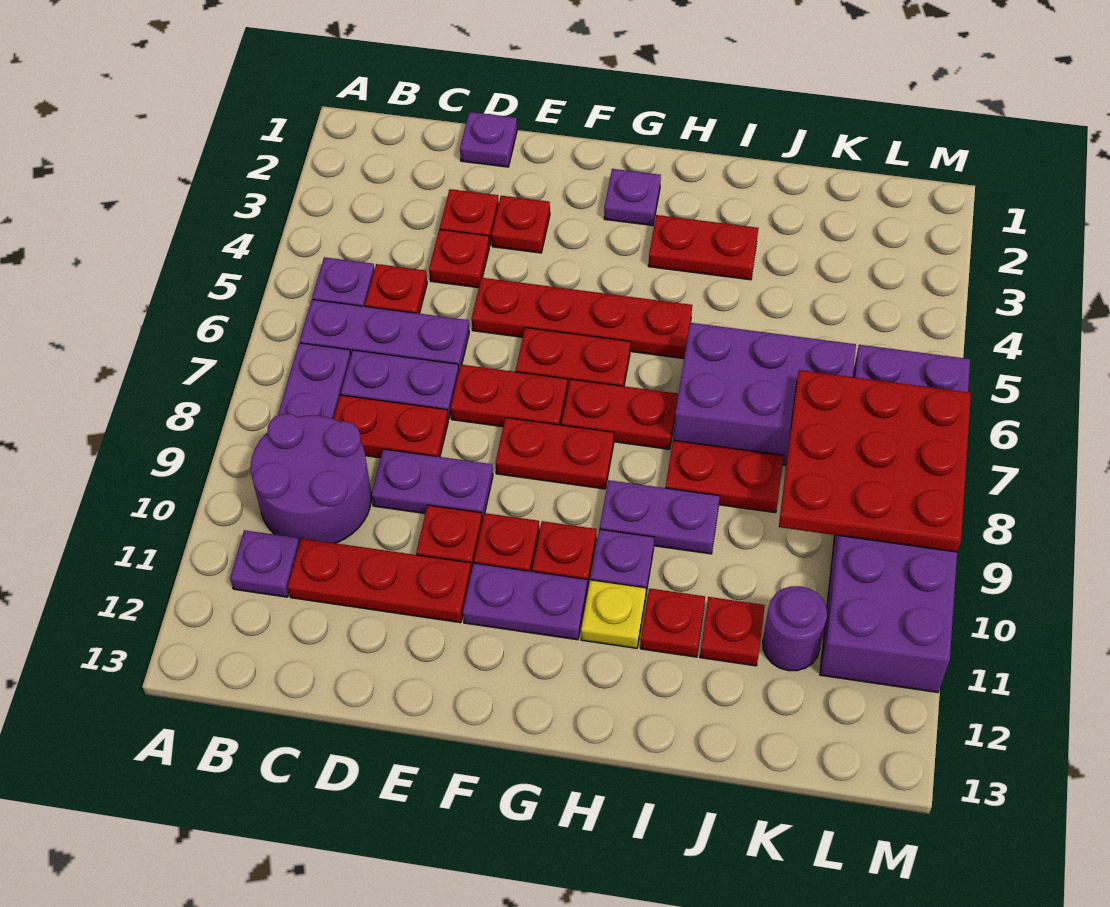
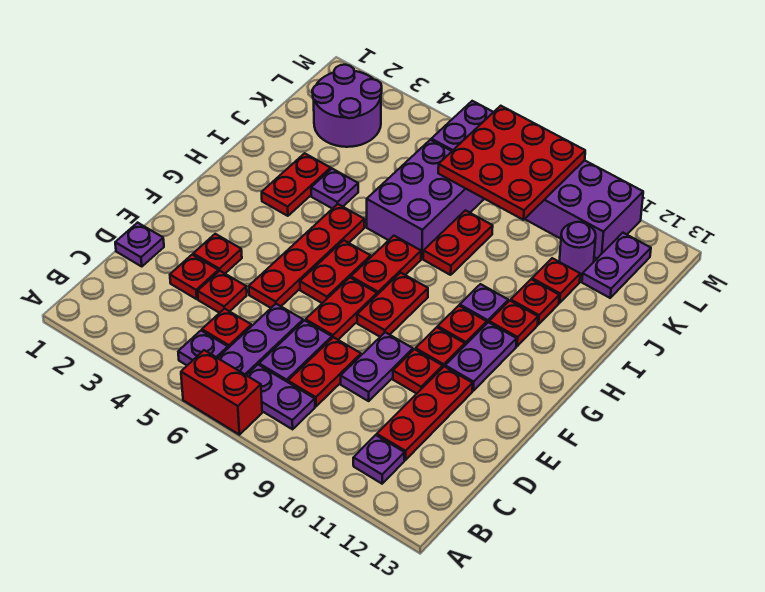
none -> red 1x2 brick [181,350,262,435]
purple 2x2 round brick [251,413,371,543] -> purple 2x2 round brick moved to [312,65,382,147]
purple 1x1 plate [604,169,661,226] -> purple 1x1 plate moved to [311,169,358,209]
purple 1x2 plate [600,480,720,554] -> purple 1x2 plate moved to [582,233,651,298]
yellow 1x1 plate [581,580,646,648] -> red 1x1 plate [489,301,538,346]

